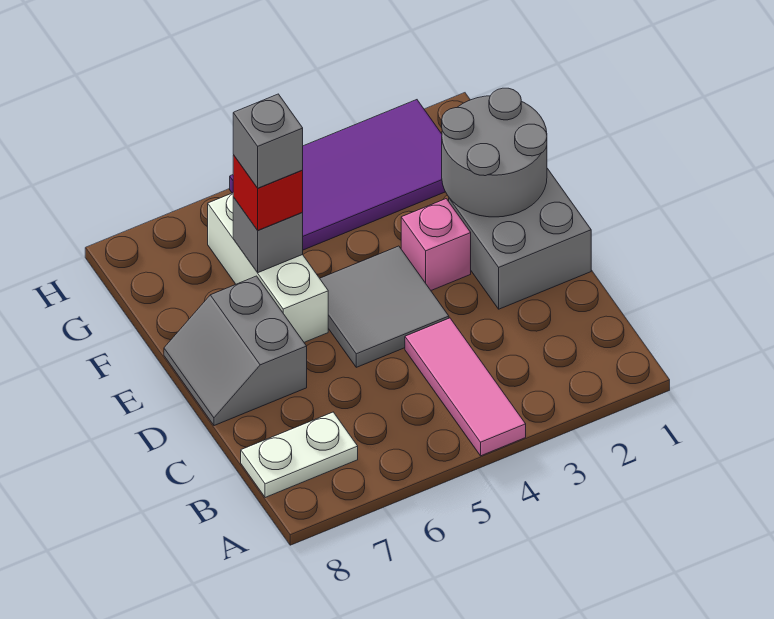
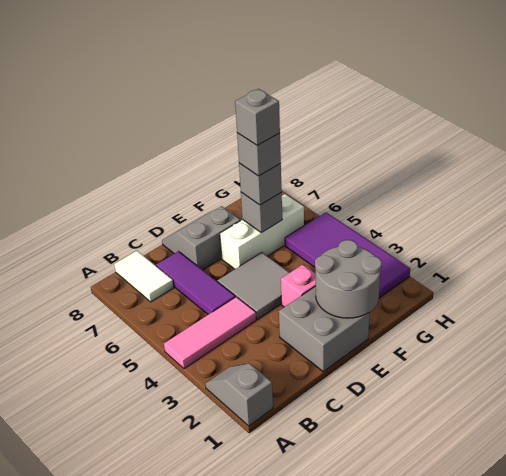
none -> grey 1x2 slope [205,363,273,426]
white 1x2 plate [241,412,358,498] -> white 1x2 tile [114,251,174,302]
none -> purple 1x3 tile [156,251,235,315]
red 1x1 brick [233,155,303,230] -> grey 1x1 brick [239,163,282,205]
none -> grey 1x1 brick [235,89,280,145]

